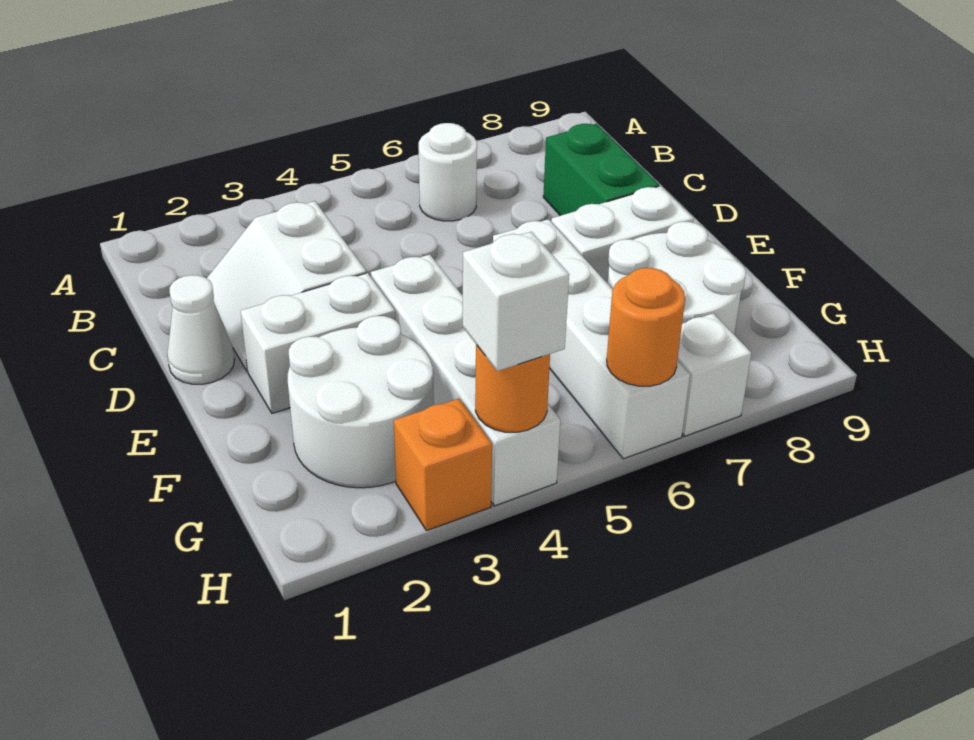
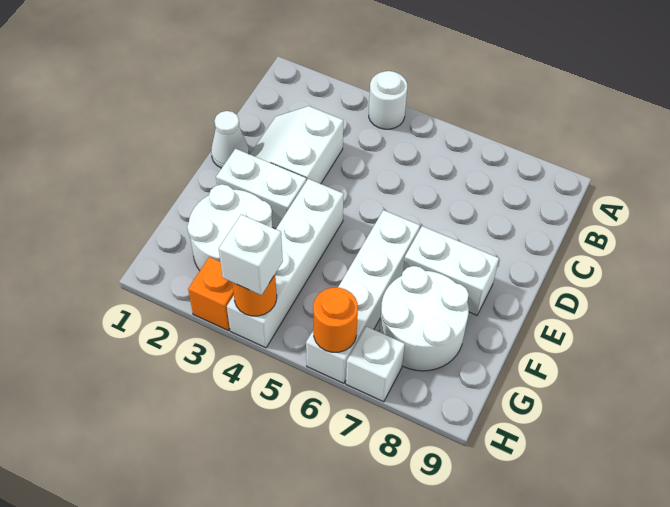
white 1x1 round brick [419,123,477,221] -> white 1x1 round brick moved to [369,71,407,129]
green 1x2 brick [543,124,659,216] -> none

